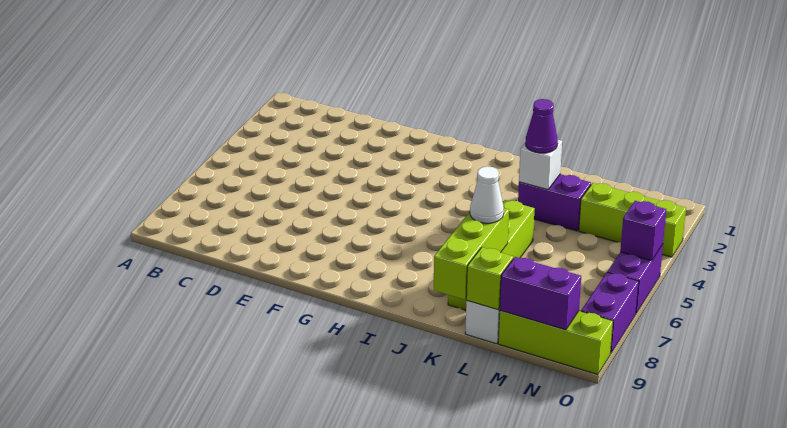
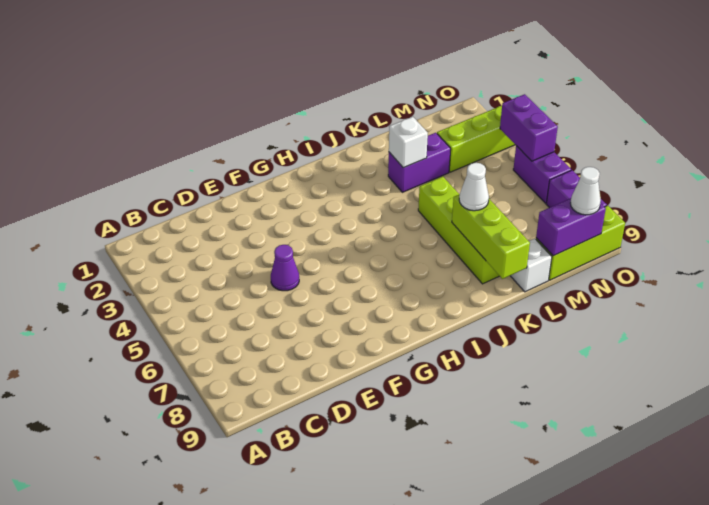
purple 1x1 cone [525,99,558,153] -> purple 1x1 cone moved to [271,245,299,291]
lime 1x1 brick [466,247,513,310] -> none
none -> white 1x1 cone [570,167,601,215]
purple 1x1 brick [620,201,667,261] -> purple 1x2 brick [500,94,558,161]

